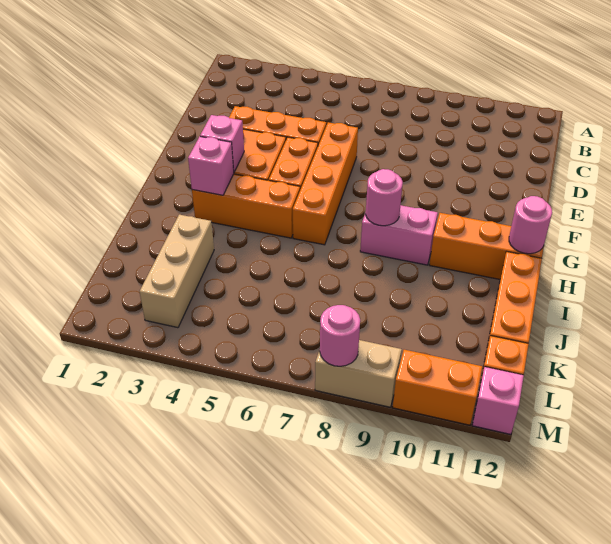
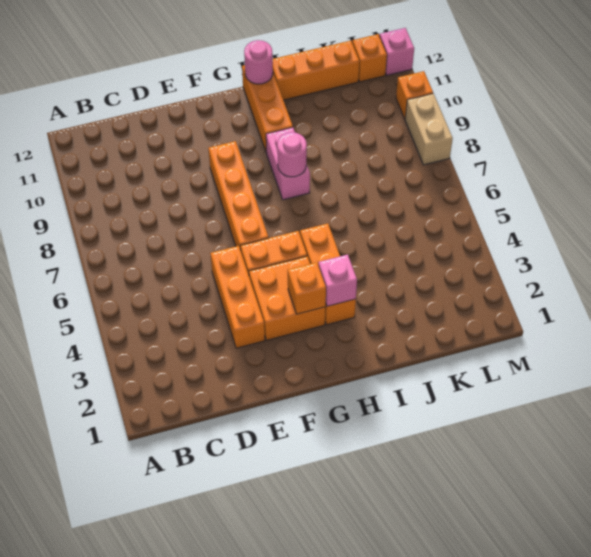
orange 1x4 brick [293,122,358,245] -> orange 1x4 brick turned to [208,141,269,250]
pink 1x1 brick [200,115,244,172] -> orange 1x1 brick [288,262,326,314]
tan 1x3 brick [139,215,214,328] -> none
pink 1x1 round brick [320,305,360,366] -> none
orange 1x2 brick [393,350,482,425] -> orange 1x1 brick [396,71,433,119]

